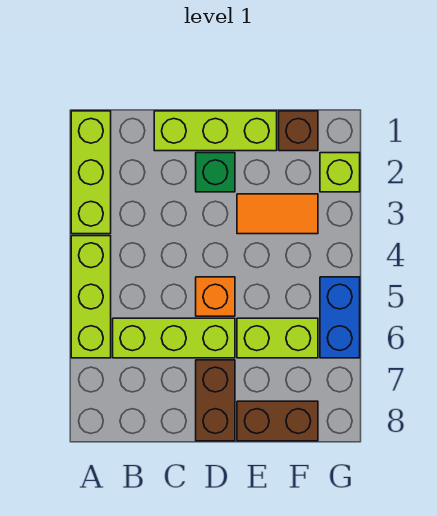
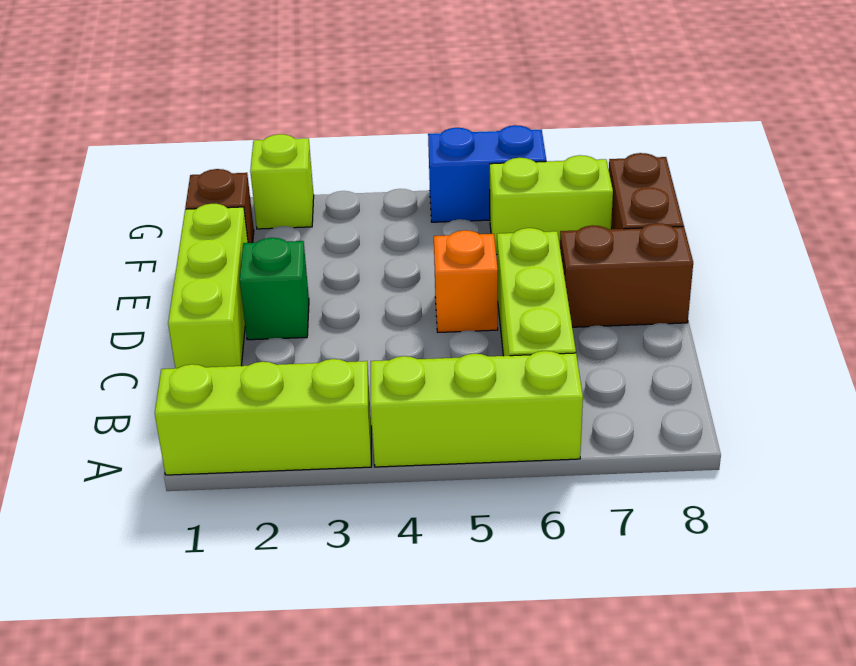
orange 1x2 tile [237,194,318,234] -> none
lime 1x2 brick [237,318,318,358] -> lime 1x2 brick turned to [490,155,613,255]

